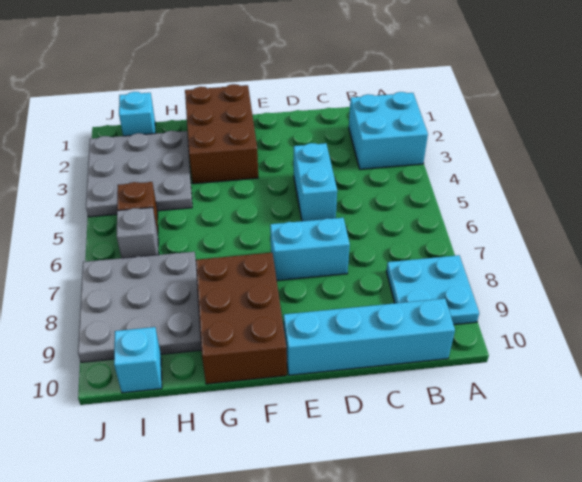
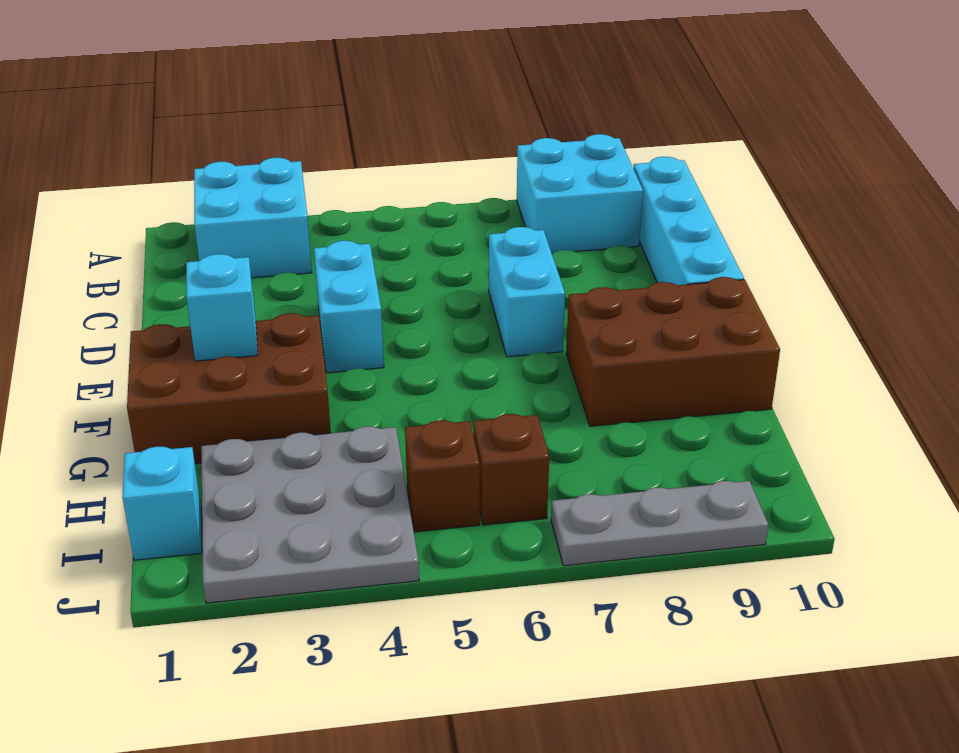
cyan 2x2 plate [386,255,479,325] -> cyan 2x2 brick [517,134,643,253]
cyan 1x2 brick [294,143,337,221] -> cyan 1x2 brick turned to [314,241,384,373]
grey 3x3 plate [78,252,202,362] -> grey 1x3 plate [551,481,768,566]
grey 1x1 brick [117,207,159,258] -> brown 1x1 brick [473,414,549,525]
cyan 1x1 brick [114,327,162,393] -> cyan 1x1 brick moved to [186,254,258,361]

